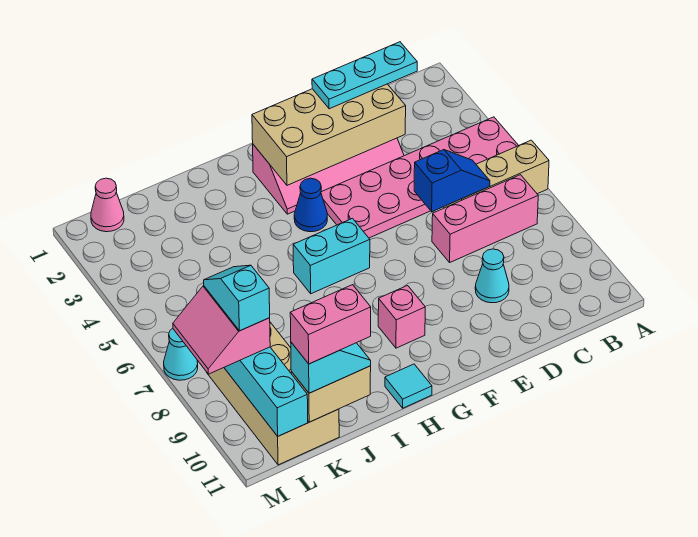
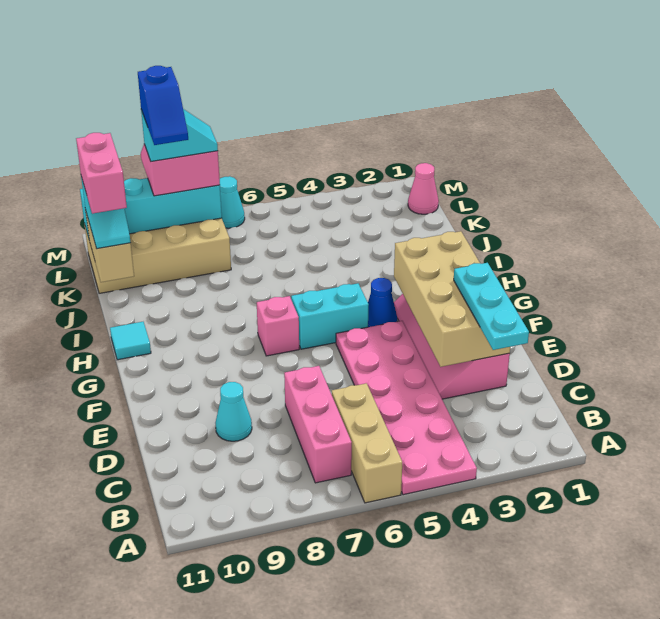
blue 1x2 slope [414,150,490,212] -> blue 1x2 slope moved to [138,66,188,145]
cyan 1x2 brick [293,218,370,294] -> cyan 1x2 brick turned to [291,283,369,349]
pink 1x1 brick [378,286,425,348] -> pink 1x1 brick moved to [257,296,299,356]

